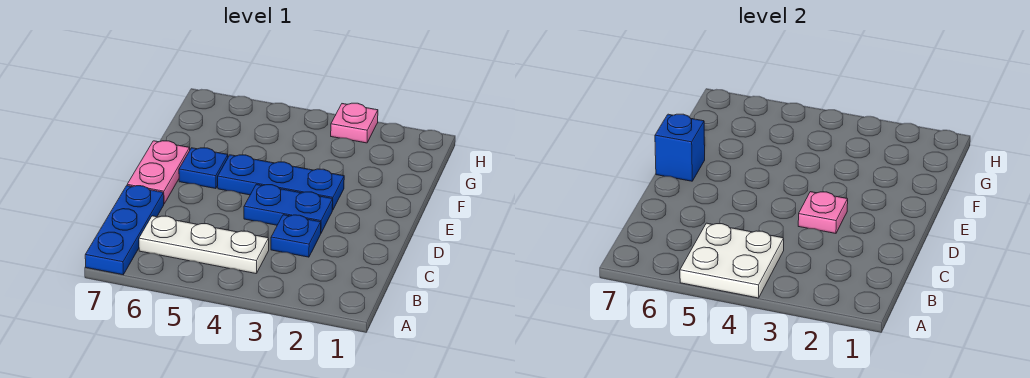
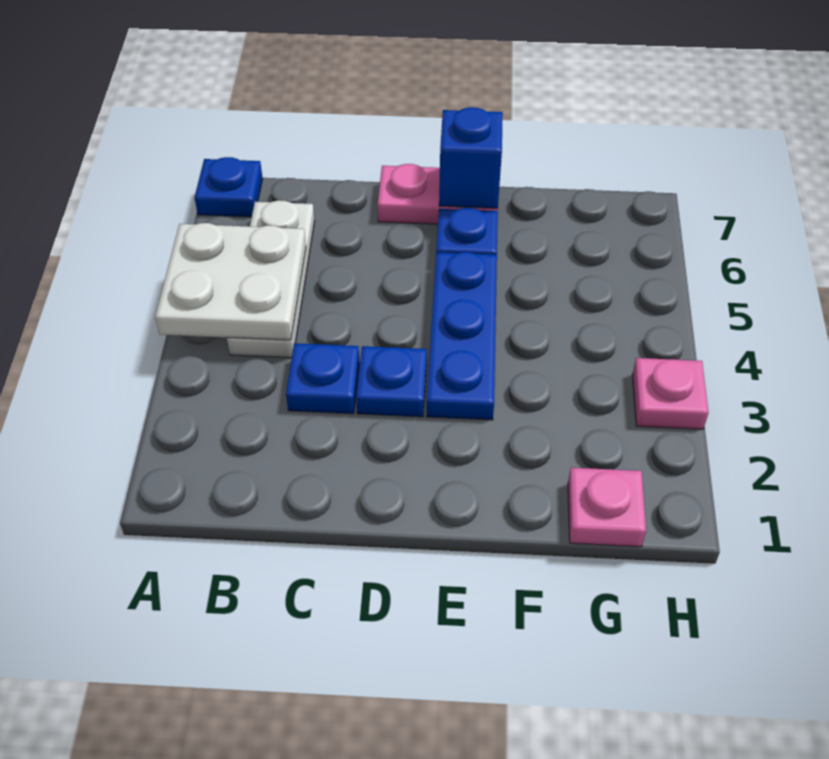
blue 1x3 plate [85,186,164,275] -> blue 1x1 plate [195,157,263,217]
blue 1x2 plate [244,184,333,233] -> blue 1x1 plate [356,346,427,417]
pink 1x1 plate [798,192,848,233] -> pink 1x1 plate moved to [568,468,646,547]

